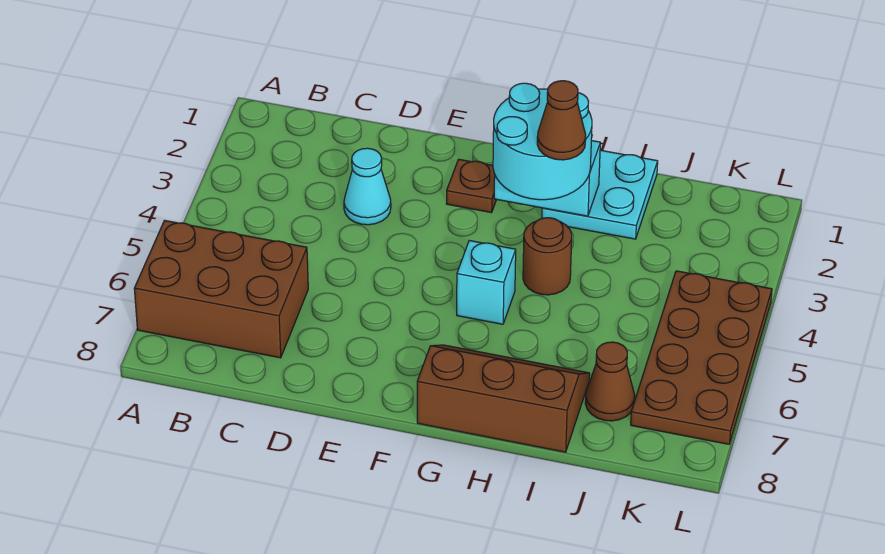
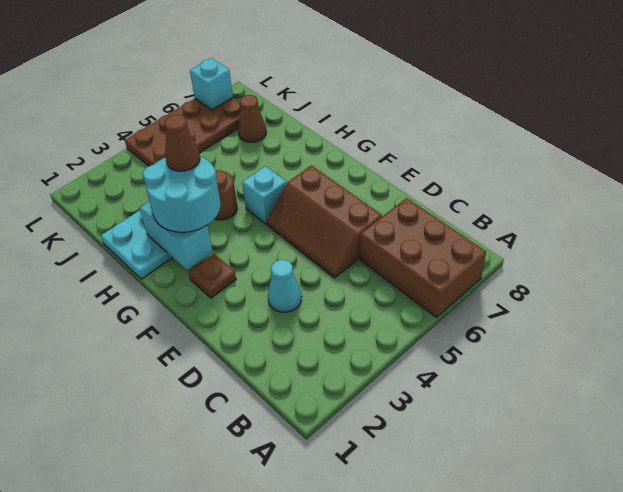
brown 2x3 slope [417,345,590,452] -> brown 2x3 slope moved to [267,165,382,278]
none -> cyan 1x1 brick [190,58,233,110]

